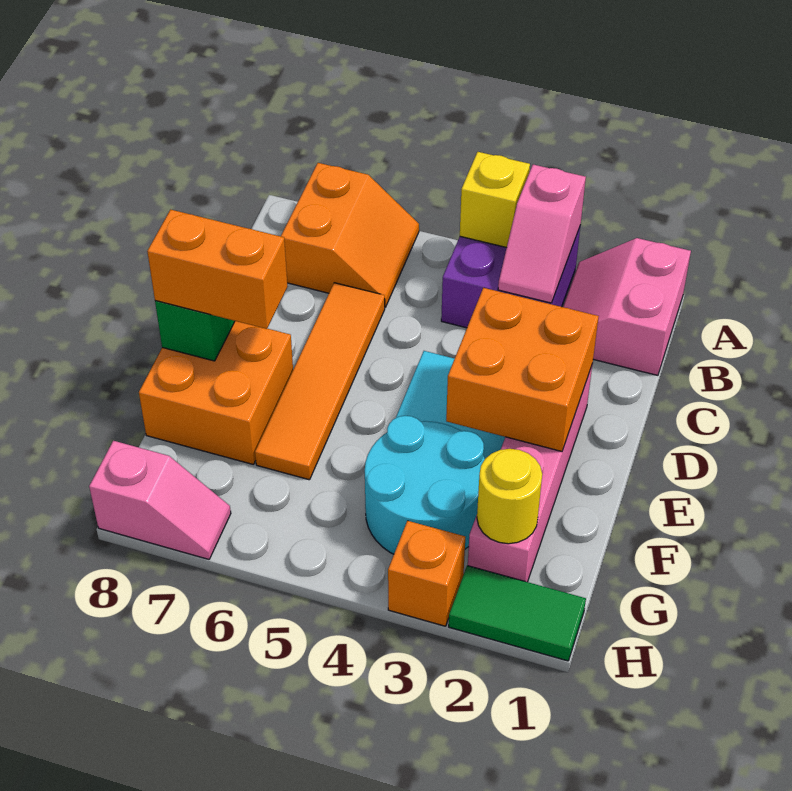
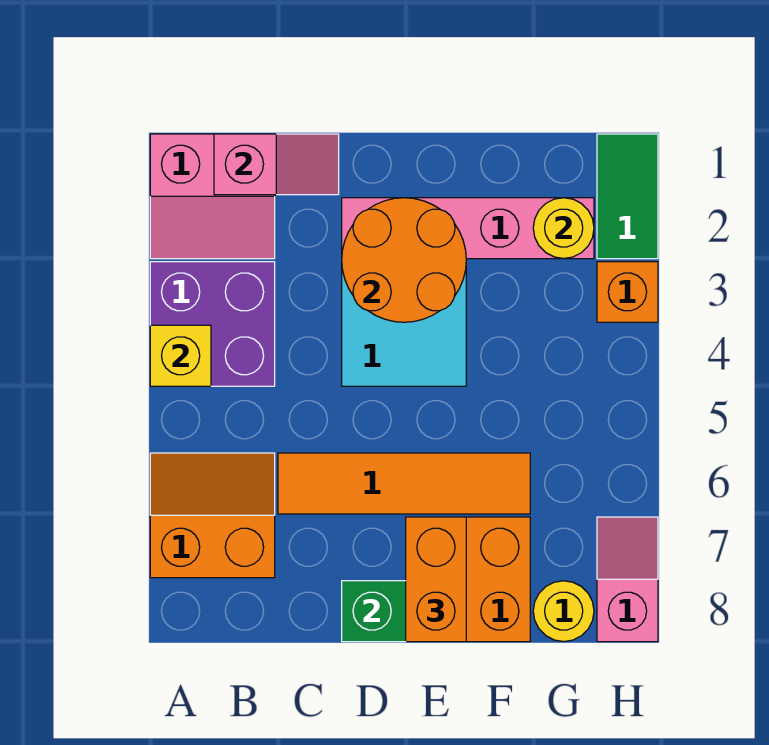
pink 1x2 slope [498,165,586,303] -> pink 1x2 slope moved to [214,134,339,195]
orange 2x2 brick [446,288,599,451] -> orange 2x2 round brick [342,198,466,322]
cyan 2x2 round brick [365,416,485,554] -> none
none -> yellow 1x1 round brick [533,581,594,642]

